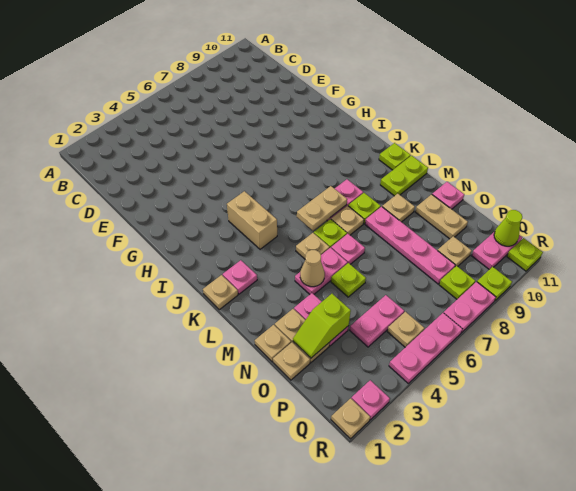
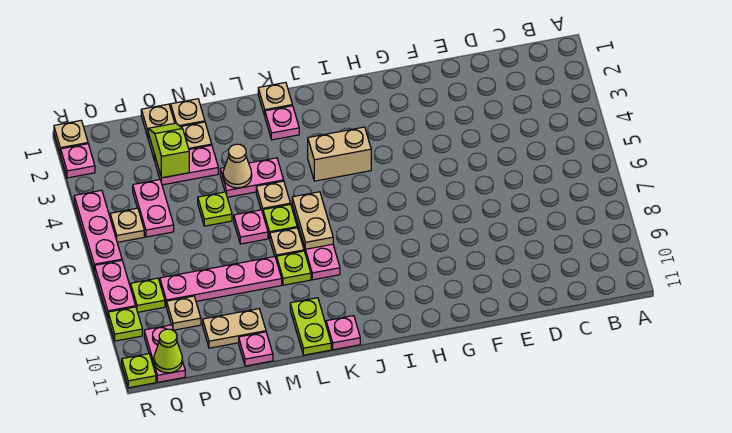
lime 1x1 plate [379,143,411,170] -> pink 1x1 plate [326,316,360,350]
pink 1x2 plate [295,248,347,294] -> pink 1x2 plate turned to [220,158,284,197]
tan 1x1 plate [382,194,415,222] -> none

